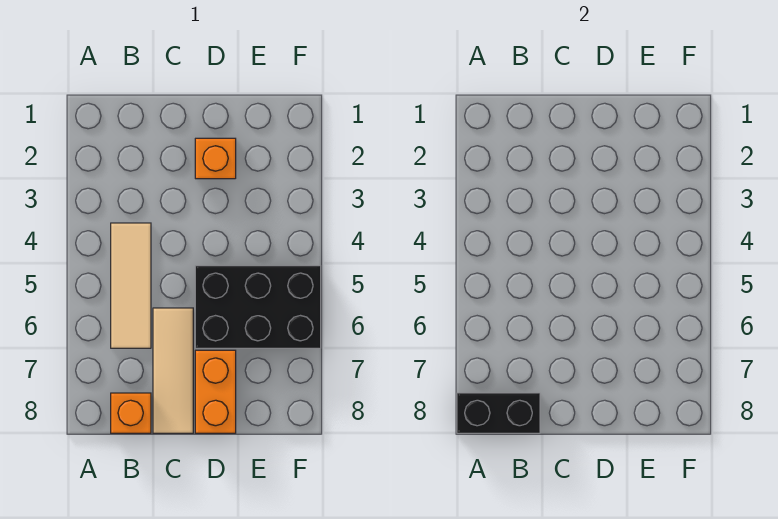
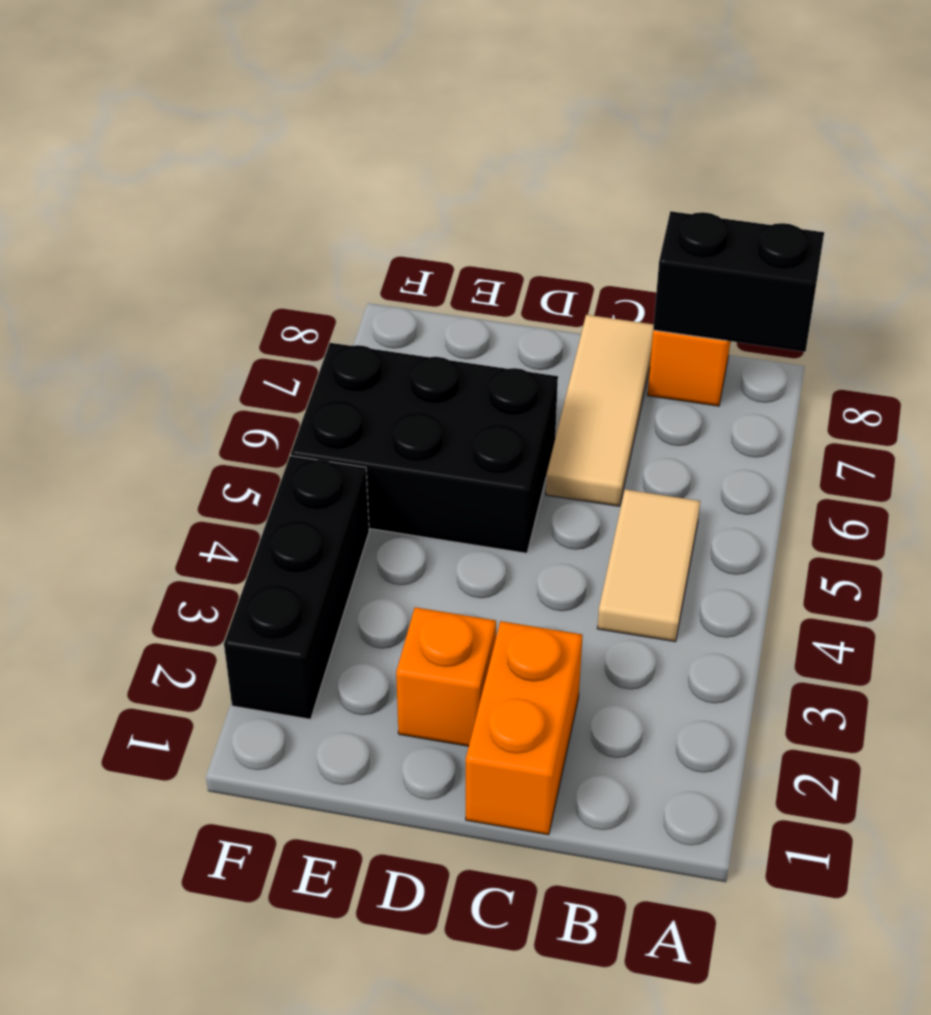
tan 1x3 tile [111,223,151,348] -> tan 1x2 tile [597,489,700,642]
orange 1x2 brick [195,350,236,433] -> orange 1x2 brick moved to [466,621,582,835]
none -> black 1x3 brick [224,456,369,719]

